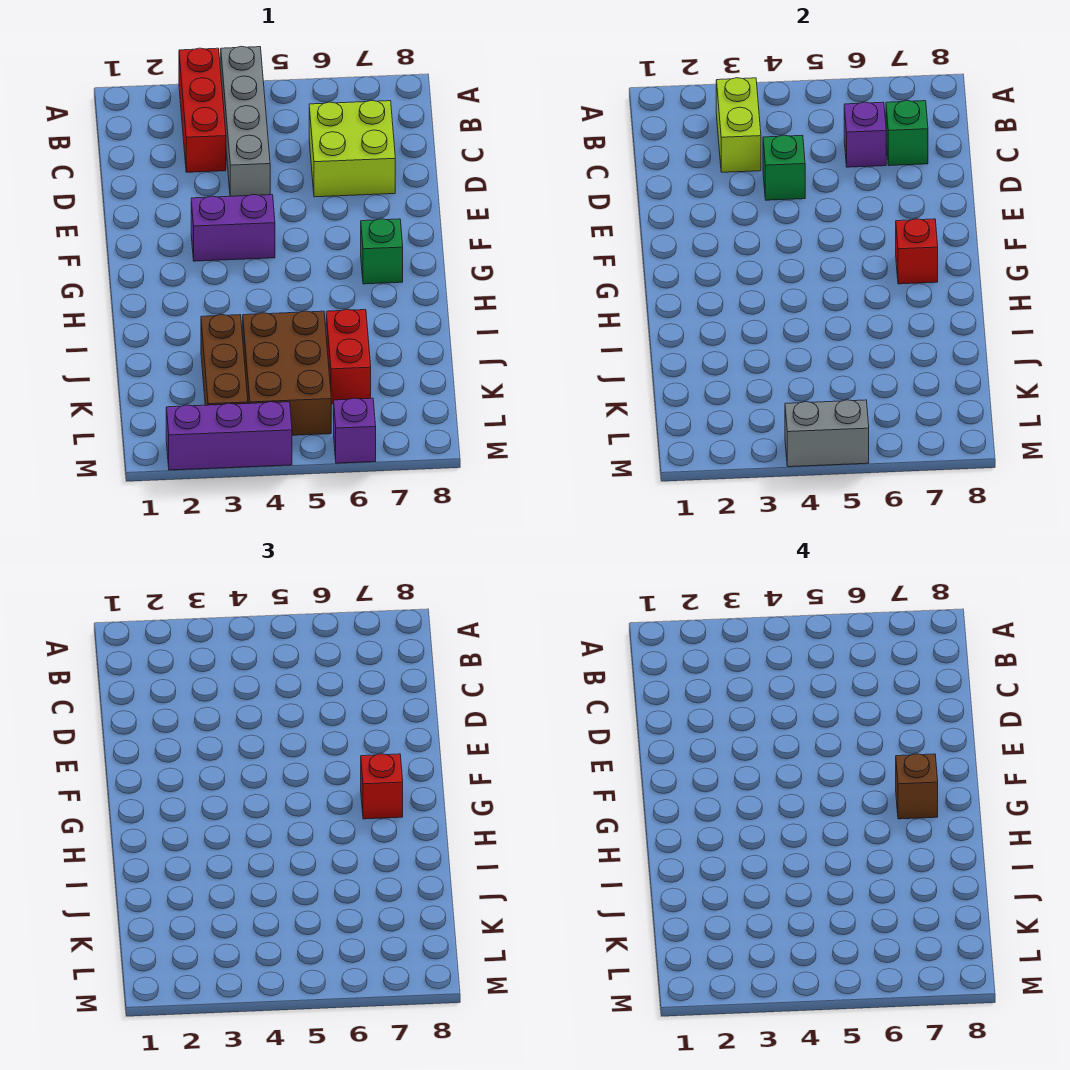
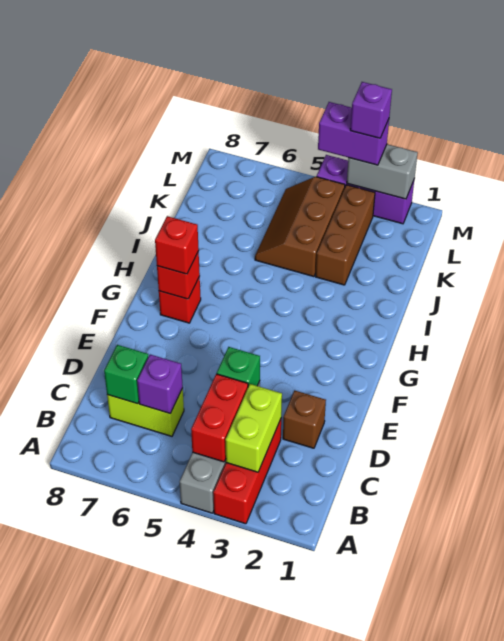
lime 2x2 brick [309,100,395,197] -> lime 1x2 brick [107,389,184,436]
purple 1x2 brick [191,194,275,261] -> purple 1x2 brick moved to [318,102,389,165]
green 1x1 brick [361,219,403,284] -> red 1x1 brick [159,277,201,323]
brown 1x1 brick [896,754,938,819] -> brown 1x1 brick moved to [283,390,326,448]
brown 2x3 brick [243,311,331,435] -> brown 2x3 slope [255,177,345,277]
red 1x2 brick [326,309,371,404] -> red 1x2 brick moved to [191,374,248,462]
grey 1x2 brick [785,400,869,467] -> grey 1x2 brick moved to [347,144,418,199]
purple 1x1 brick [334,398,376,463] -> purple 1x1 brick moved to [350,82,392,138]

